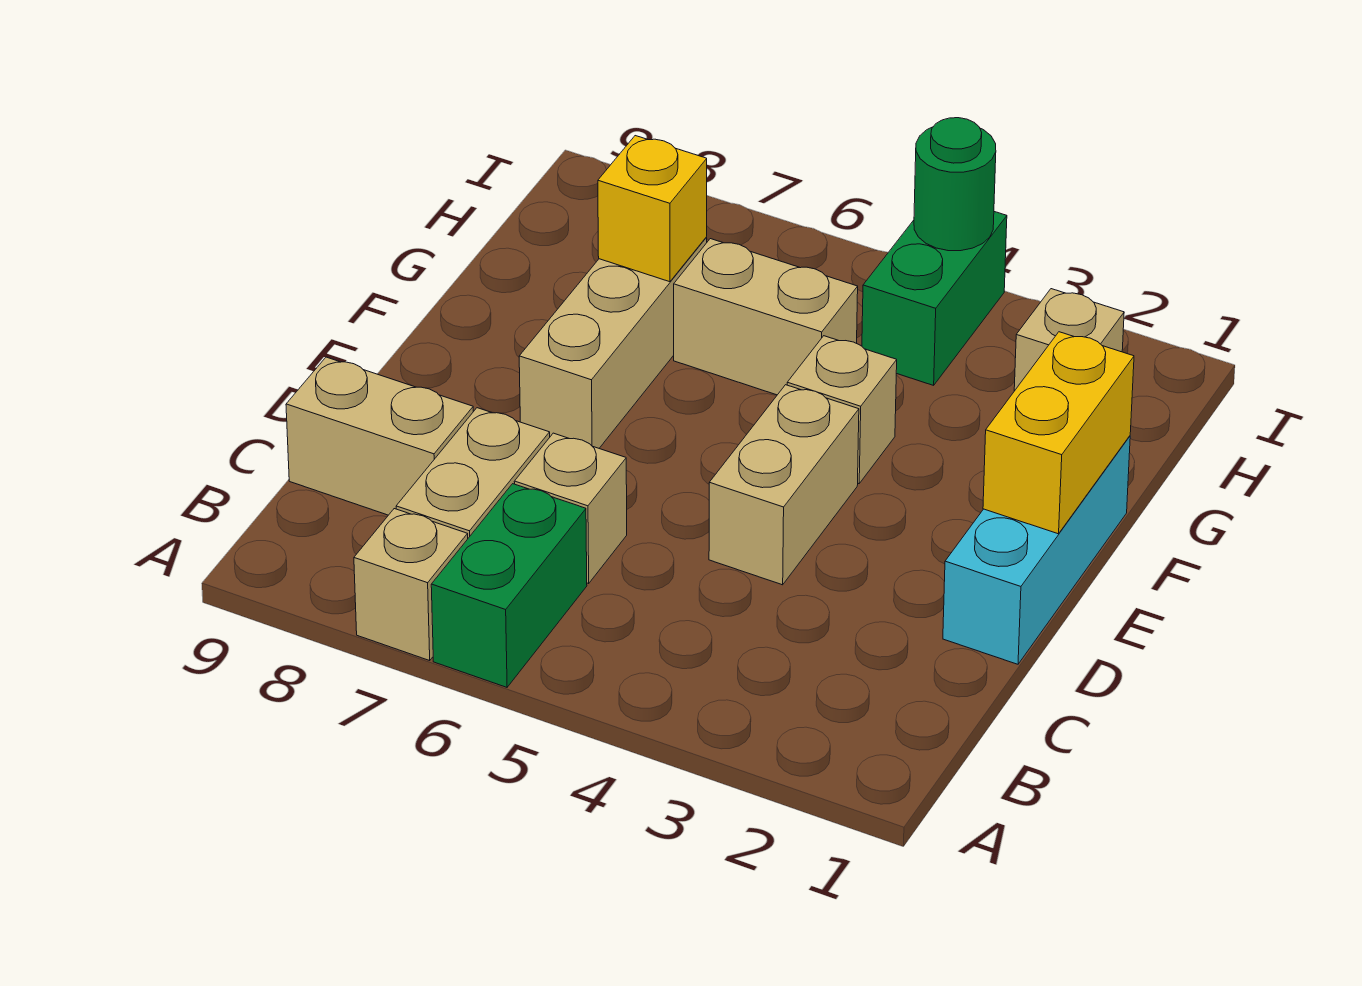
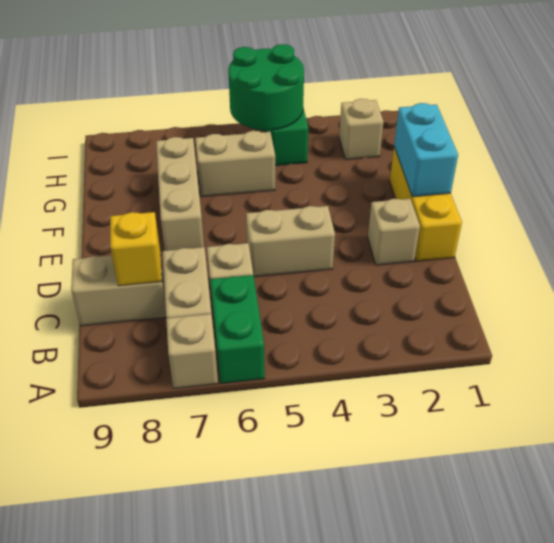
cyan 1x3 brick [943,436,1130,664] -> yellow 1x3 brick [390,147,462,261]
tan 1x2 brick [709,385,859,585] -> tan 1x2 brick turned to [246,206,335,277]
yellow 1x2 brick [983,332,1134,534] -> cyan 1x2 brick [394,103,458,197]
tan 1x1 brick [787,336,897,484] -> tan 1x1 brick moved to [368,199,420,265]
yellow 1x1 brick [598,136,707,282] -> yellow 1x1 brick moved to [110,212,162,286]
green 1x1 round brick [914,118,996,251] -> green 2x2 round brick [228,44,304,130]

